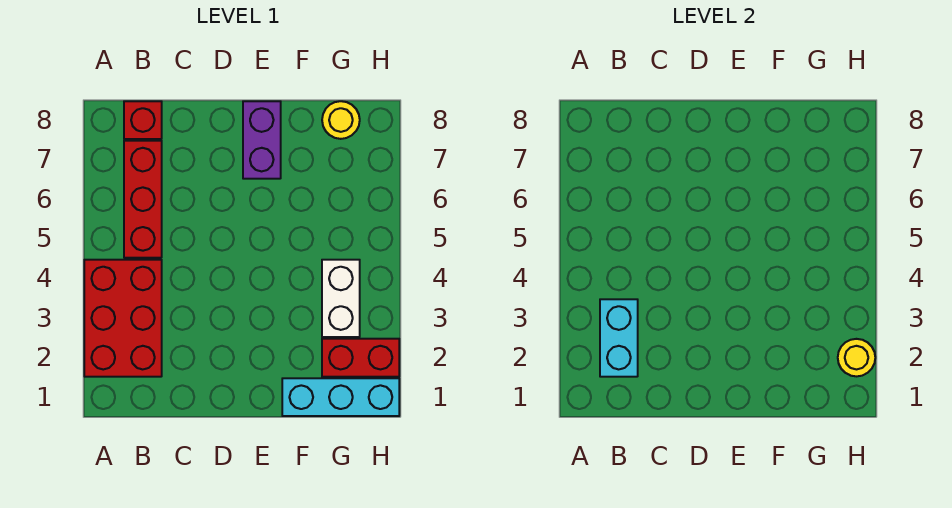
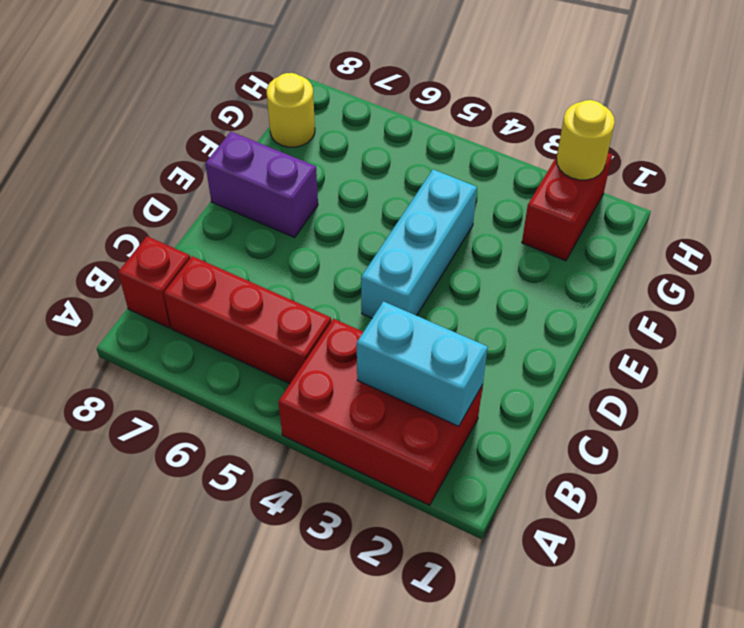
cyan 1x3 brick [282,378,399,416] -> cyan 1x3 brick moved to [361,169,477,318]
white 1x2 brick [322,260,360,337] -> none

